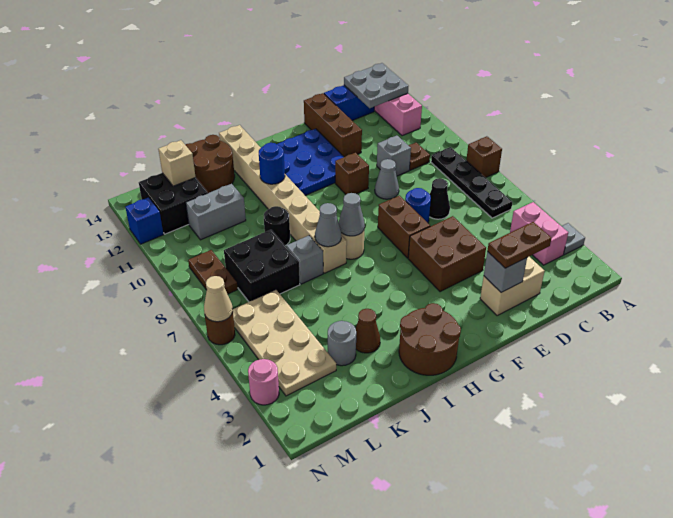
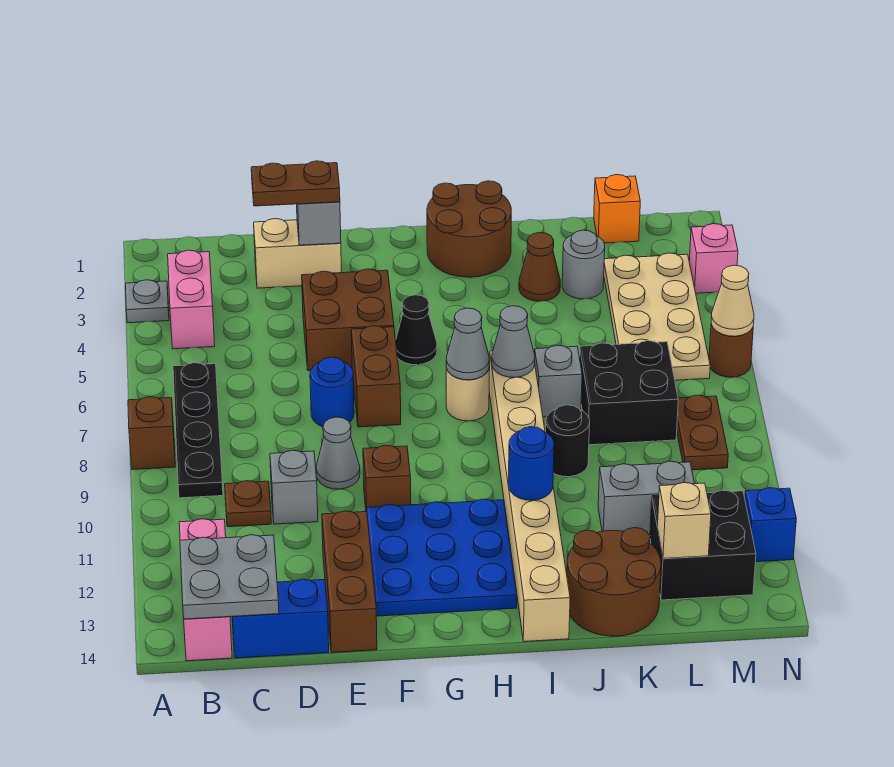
black 1x1 cone [429,178,450,219] -> black 1x1 cone moved to [396,295,437,365]
none -> orange 1x1 brick [594,175,640,243]
pink 1x1 round brick [248,359,279,405] -> pink 1x1 brick [689,224,738,293]

